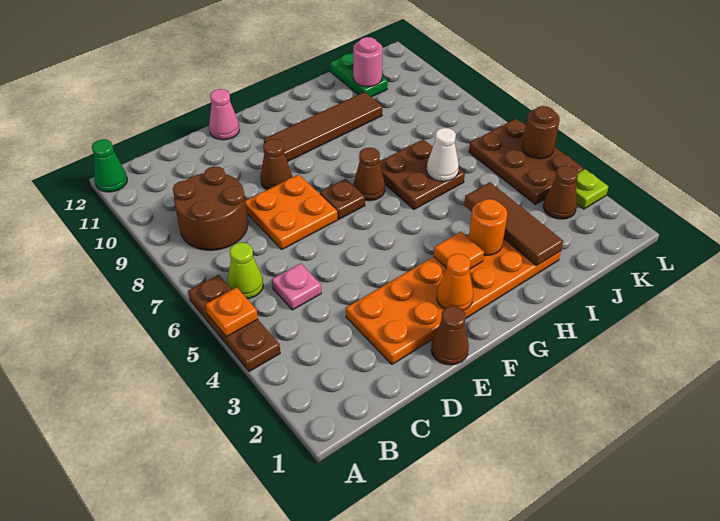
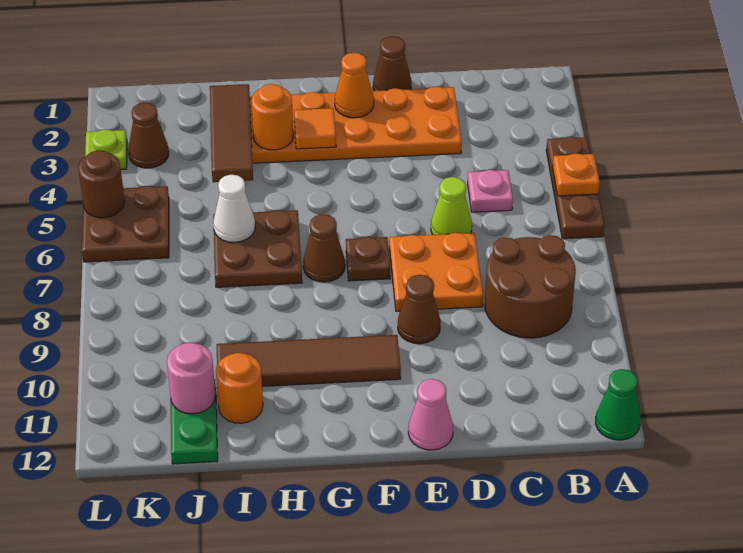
lime 1x1 cone [228,242,263,299] -> lime 1x1 cone moved to [431,177,472,235]
none -> orange 1x1 round brick [216,353,263,423]
brown 2x3 plate [469,119,584,204] -> brown 2x2 plate [82,186,169,262]

